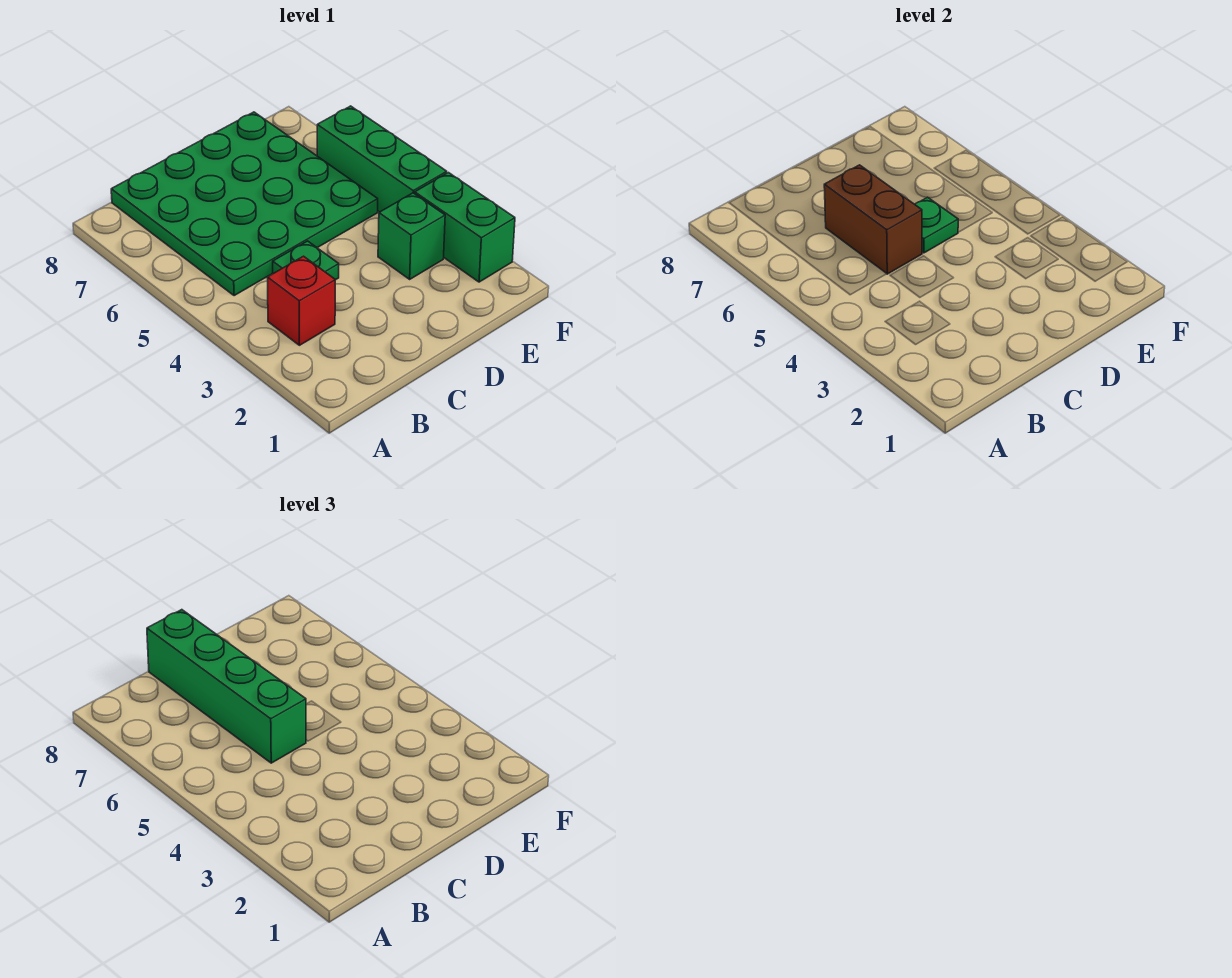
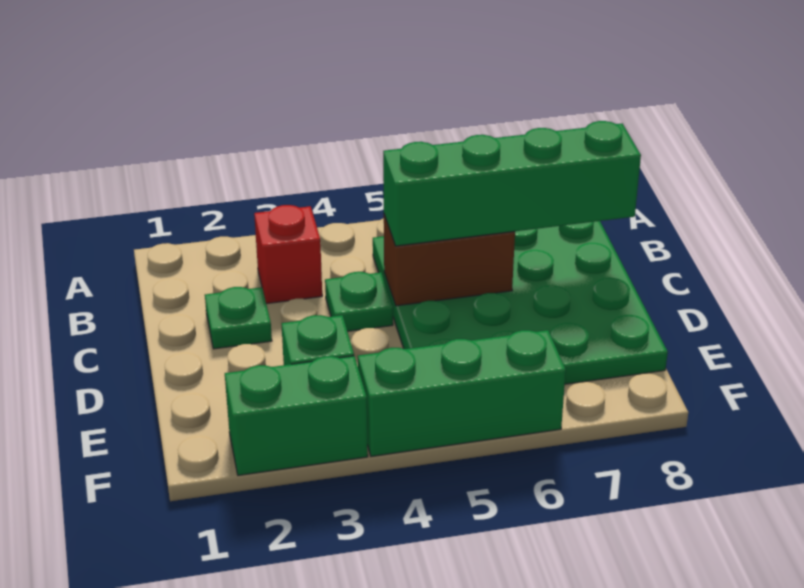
green 1x1 plate [915,197,958,253] -> green 1x1 plate moved to [205,287,272,349]

